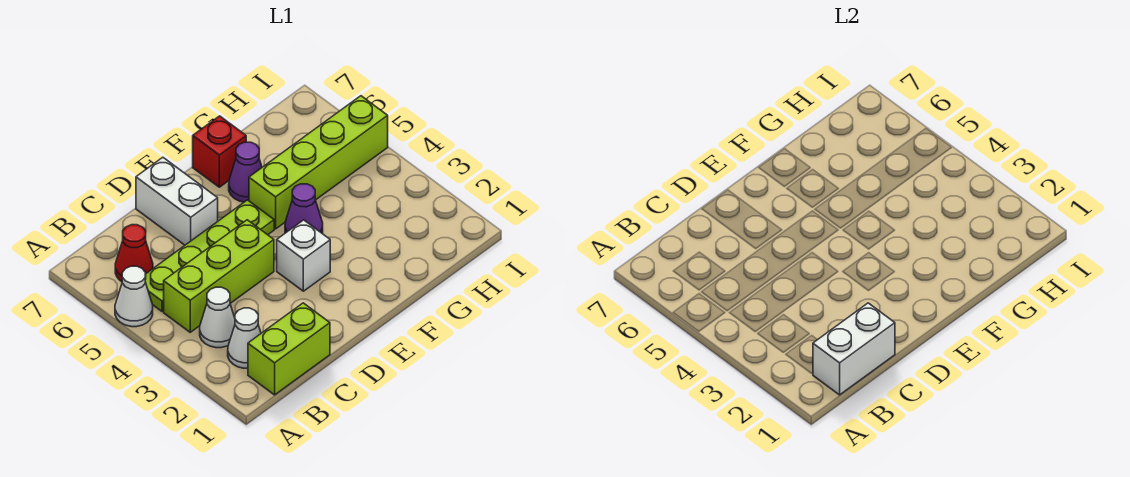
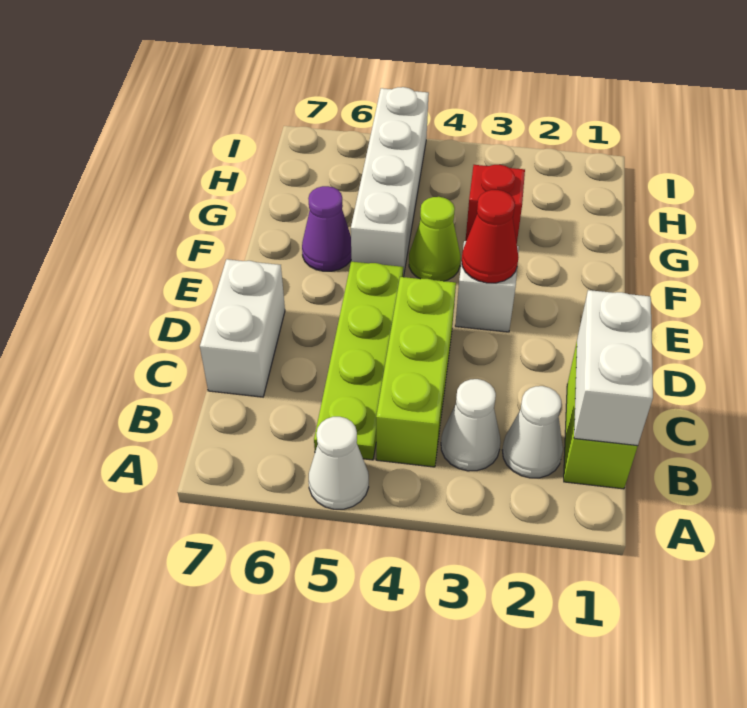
red 1x1 cone [115,225,153,282] -> red 1x1 cone moved to [462,190,518,283]
white 1x2 brick [136,157,218,245] -> white 1x2 brick turned to [200,259,285,397]
purple 1x1 cone [285,184,323,233] -> lime 1x1 cone [409,197,461,281]
lime 1x4 brick [249,96,388,229] -> white 1x4 brick [351,87,429,277]
red 1x1 brick [193,116,246,187] -> red 1x1 brick moved to [466,165,525,243]

